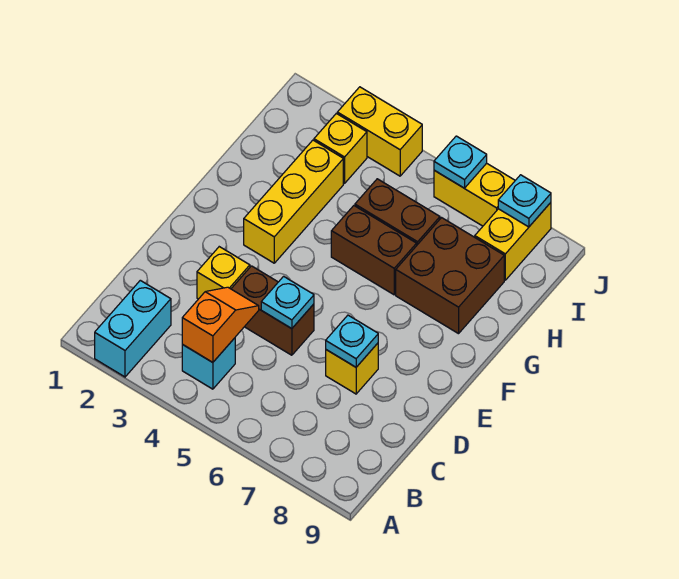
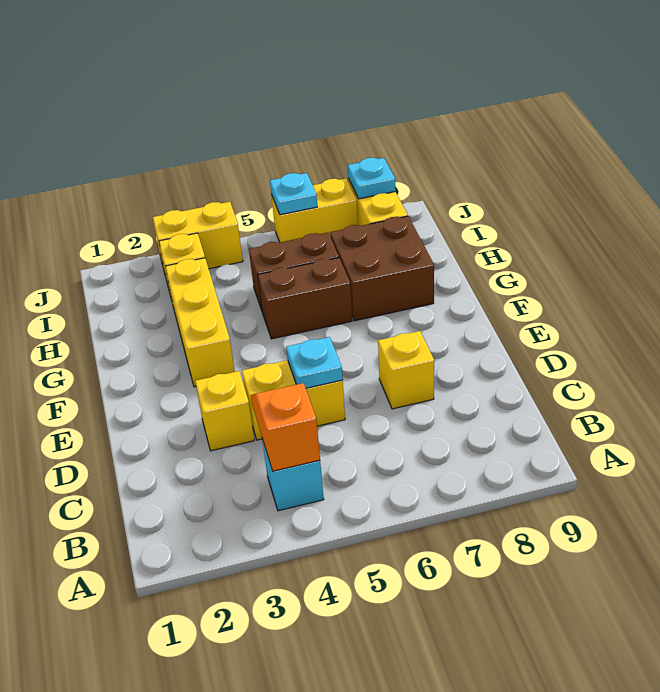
cyan 1x2 brick [95,280,171,377] -> none
brown 1x2 brick [231,266,314,355] -> yellow 1x2 brick [242,360,345,440]
cyan 1x1 plate [326,315,378,367] -> none

